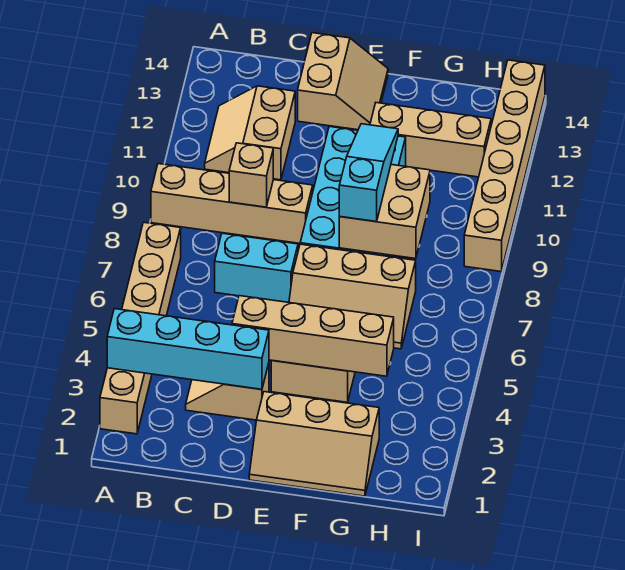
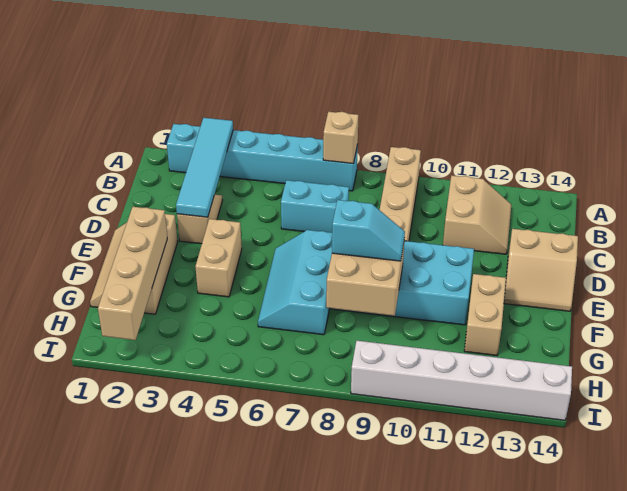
tan 1x6 brick [100,222,181,434] -> cyan 1x6 brick [167,124,358,191]
cyan 1x4 brick [107,309,269,389] -> cyan 1x4 tile [176,118,233,217]
tan 2x2 slope [205,86,295,180] -> tan 2x2 slope turned to [443,175,511,254]
cyan 1x2 brick [215,233,298,302] -> cyan 1x2 brick turned to [281,180,349,233]
tan 1x1 brick [229,143,273,207] -> tan 1x1 brick moved to [323,112,359,164]
tan 1x4 brick [232,296,394,376] -> tan 1x4 brick moved to [98,207,167,340]
tan 2x3 slope [289,244,416,349] -> cyan 2x3 slope [258,230,332,335]
cyan 1x3 slope [339,124,398,222] -> cyan 1x2 slope [332,200,405,261]
tan 1x3 brick [370,103,491,177] -> tan 1x2 brick [464,274,506,356]
tan 1x6 brick [464,60,545,272] -> white 1x6 brick [351,341,572,420]

